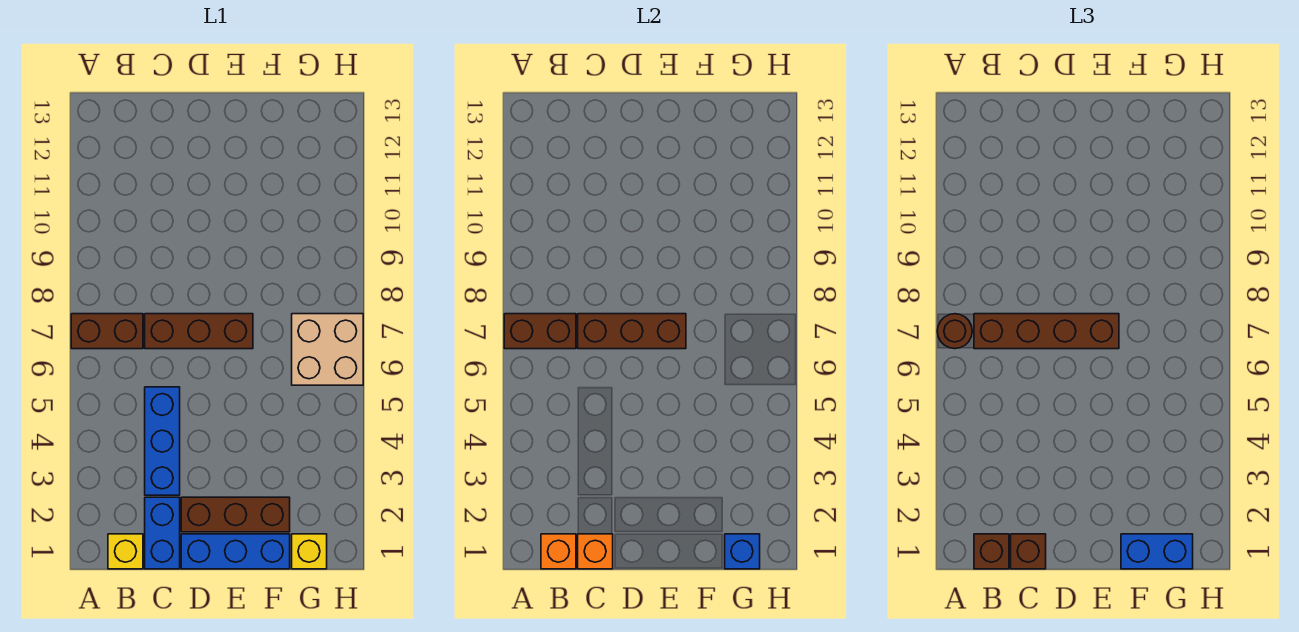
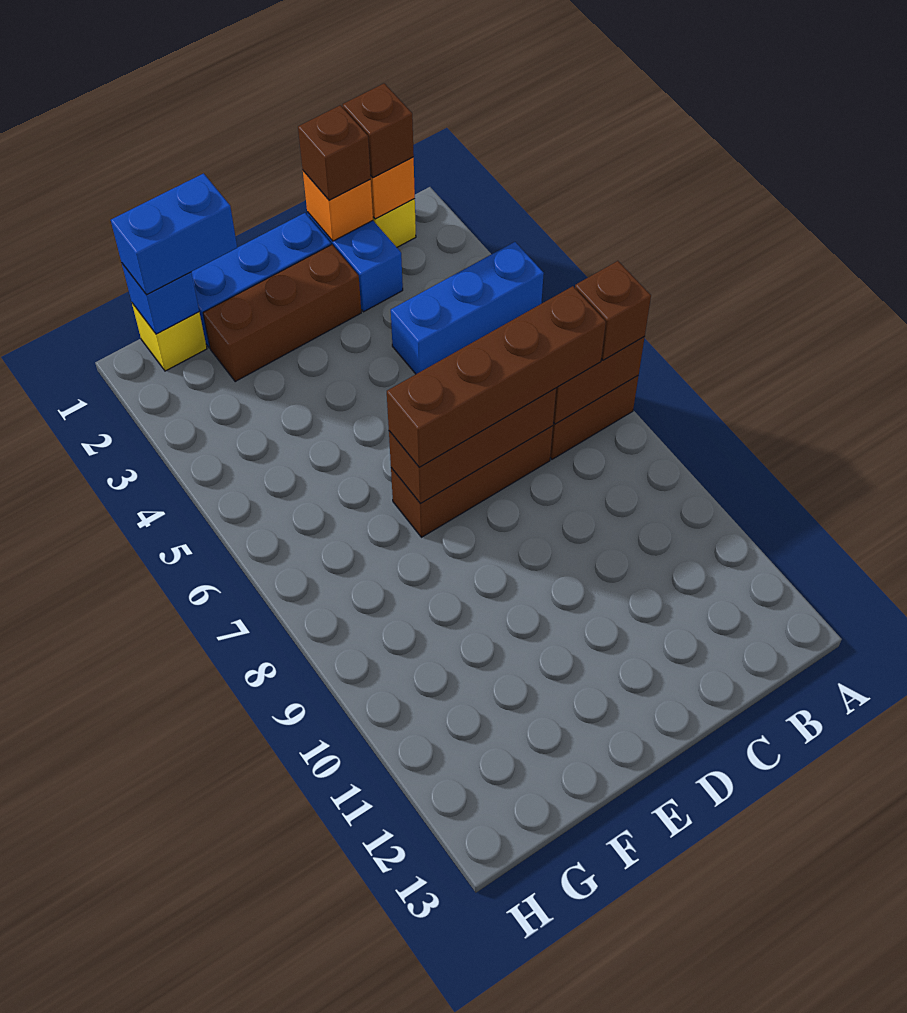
brown 1x1 round brick [937,314,972,349] -> brown 1x1 brick [575,261,651,360]
blue 1x3 brick [145,387,180,495] -> blue 1x3 brick turned to [391,242,544,374]
tan 2x2 brick [292,314,363,385] -> none

